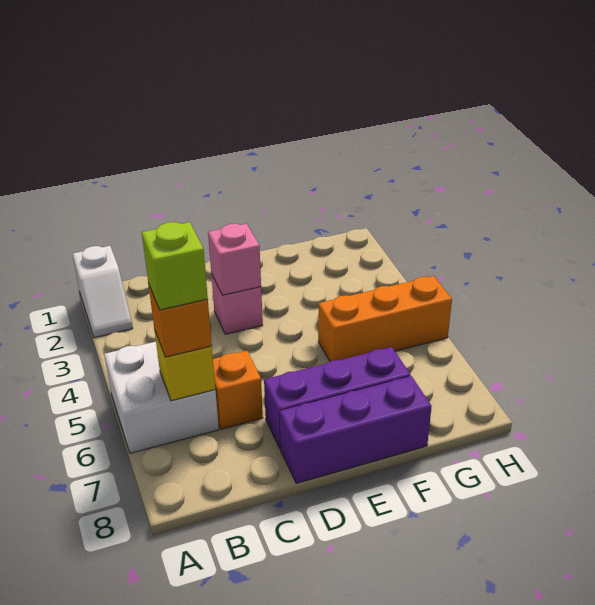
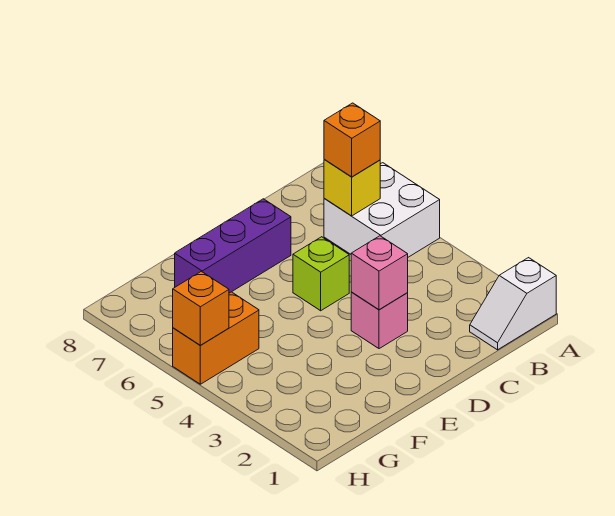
white 1x2 slope [73,246,133,338] -> white 1x2 slope turned to [470,258,556,350]
lime 1x1 brick [142,222,208,310] -> lime 1x1 brick moved to [293,237,349,311]
orange 1x1 brick [213,351,263,429] -> orange 1x1 brick moved to [173,271,229,345]
purple 1x3 brick [280,376,432,483] -> none
orange 1x3 brick [318,276,452,361] -> orange 1x2 brick [173,292,259,384]

